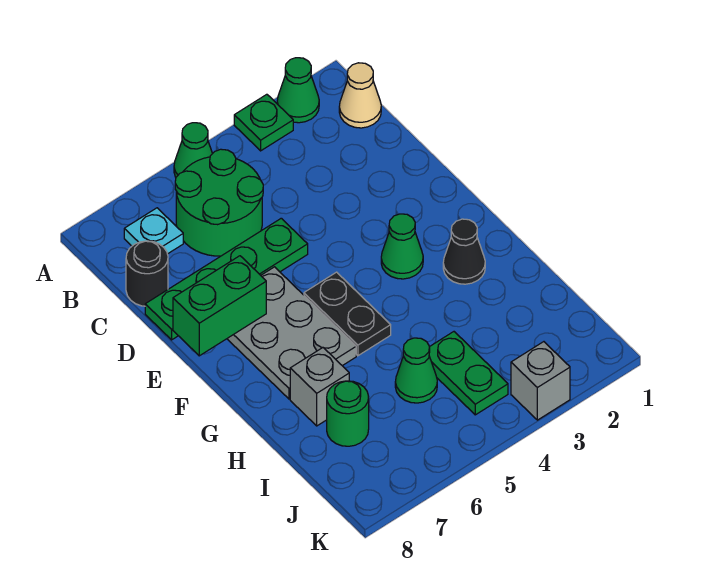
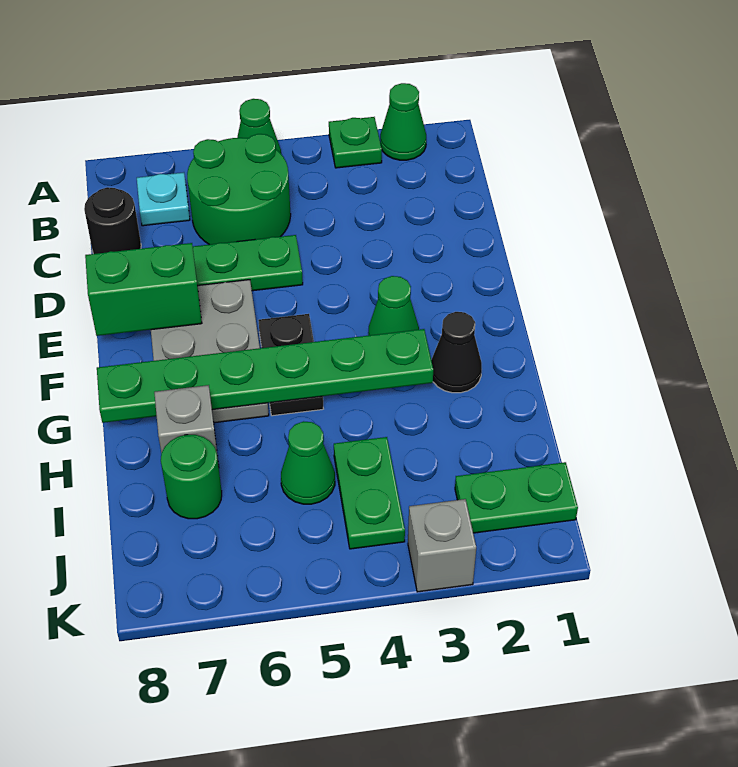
tan 1x1 cone [339,63,381,128] -> none
none -> green 1x6 plate [97,329,433,423]
none -> green 1x2 plate [455,462,578,533]

